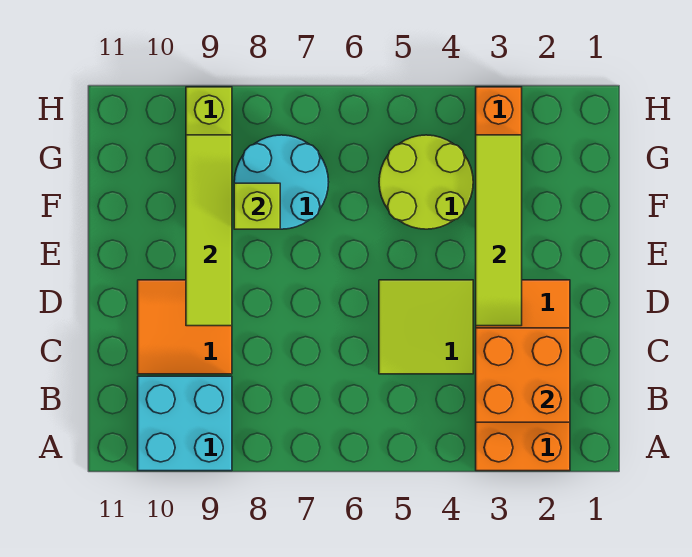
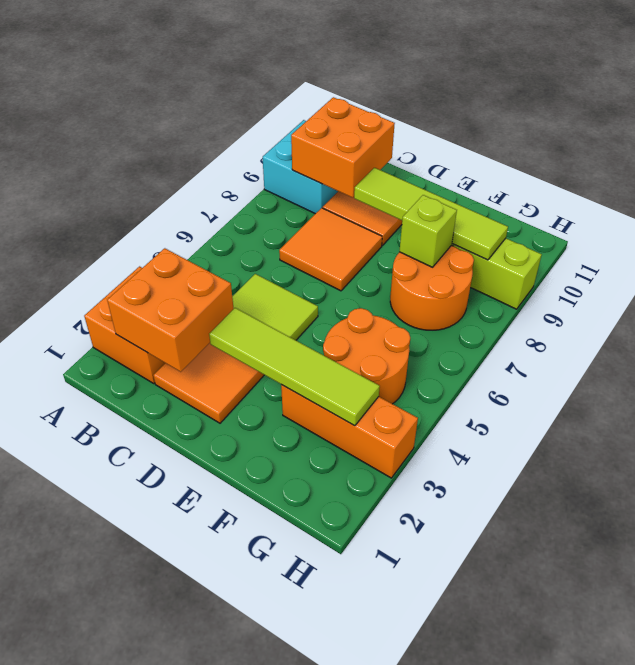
none -> orange 2x2 brick [291,97,395,198]
none -> orange 2x2 tile [279,208,382,291]
lime 2x2 round brick [379,135,473,229] -> orange 2x2 round brick [323,308,410,404]
cyan 2x2 round brick [234,135,329,229] -> orange 2x2 round brick [390,245,474,330]

